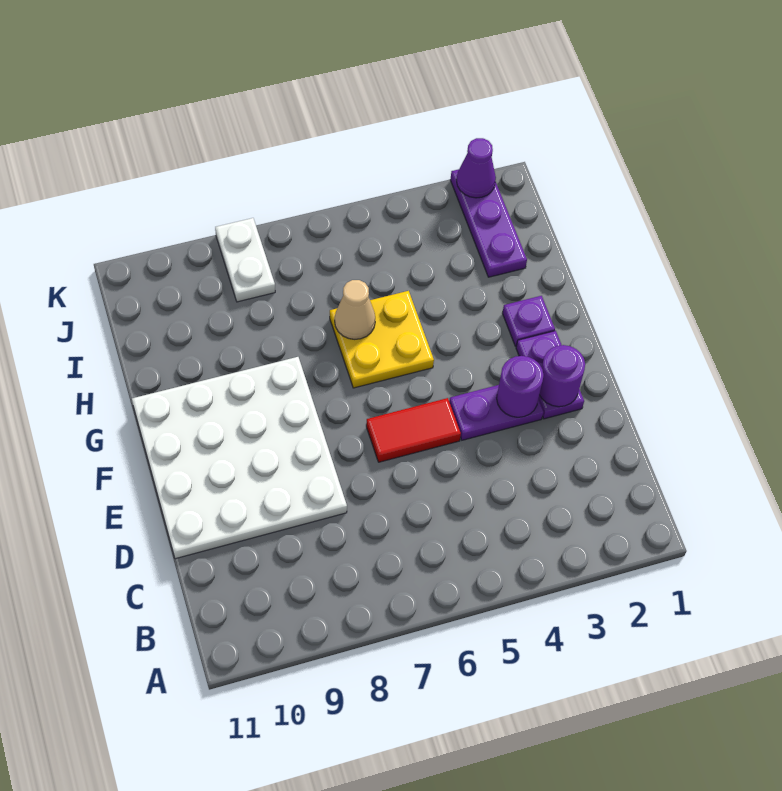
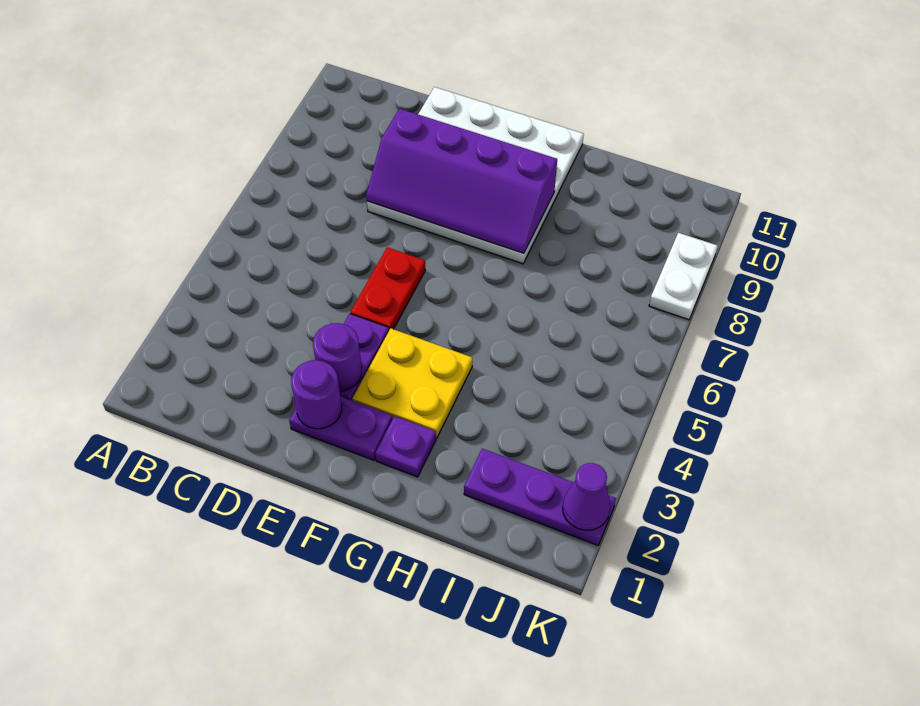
none -> purple 2x4 slope [366,109,557,253]
red 1x2 tile [366,398,461,462] -> red 1x2 plate [350,247,425,330]
yellow 2x2 plate [330,291,434,388] -> yellow 2x2 plate moved to [352,329,472,438]
tan 1x1 cone [335,280,375,339] -> none
white 1x2 plate [215,218,275,302] -> white 1x2 plate turned to [649,233,717,320]

